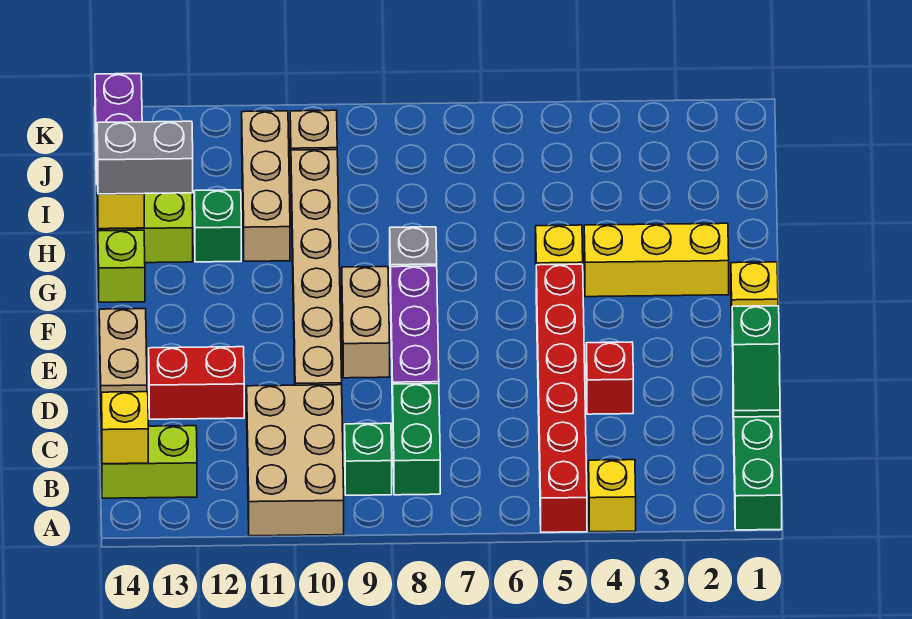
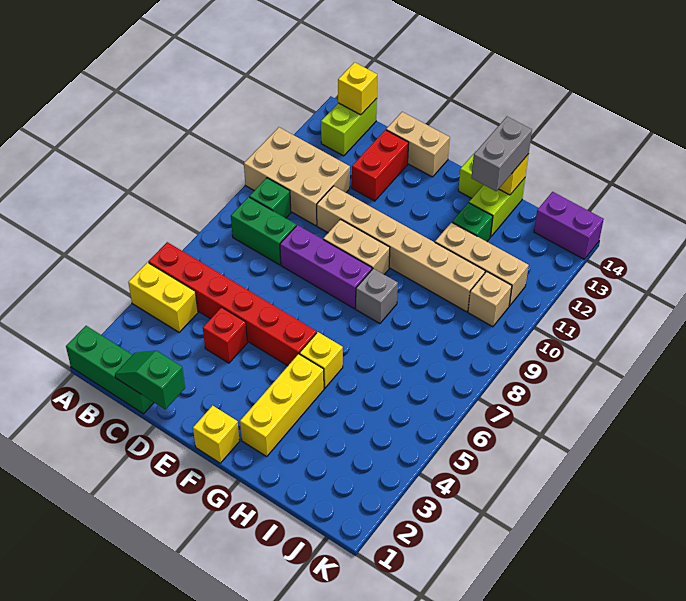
yellow 1x1 brick [589,460,636,532] -> yellow 1x2 brick [128,262,198,332]

